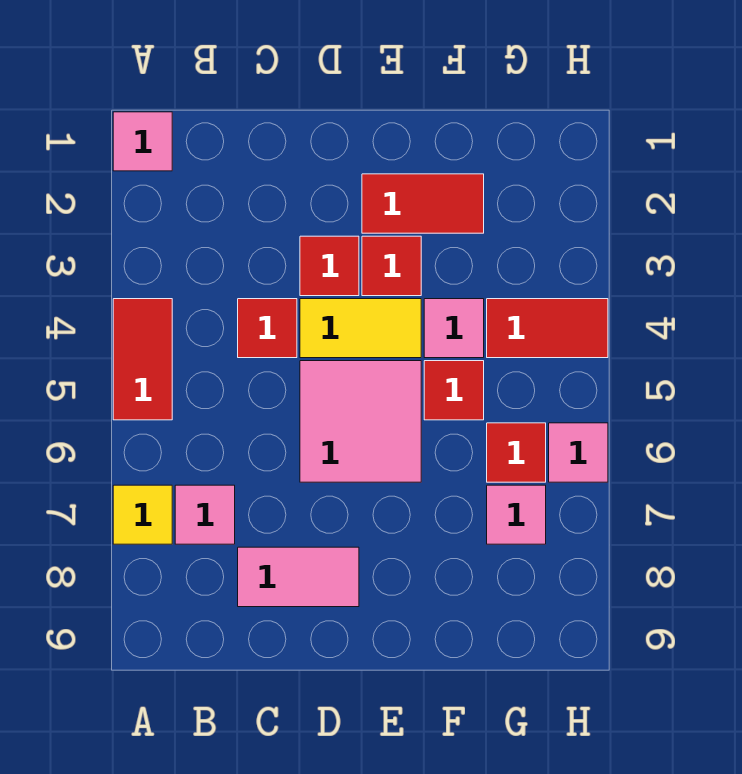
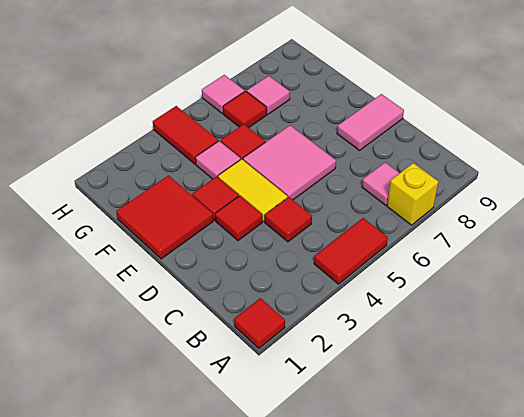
pink 1x1 tile [113,112,172,171] -> red 1x1 tile [234,298,285,348]
yellow 1x1 tile [113,485,172,544] -> yellow 1x1 brick [387,163,438,225]
pink 1x2 tile [238,547,359,607] -> pink 1x2 tile turned to [337,94,404,150]
red 1x2 tile [362,174,484,233] -> red 2x2 tile [116,175,213,259]

